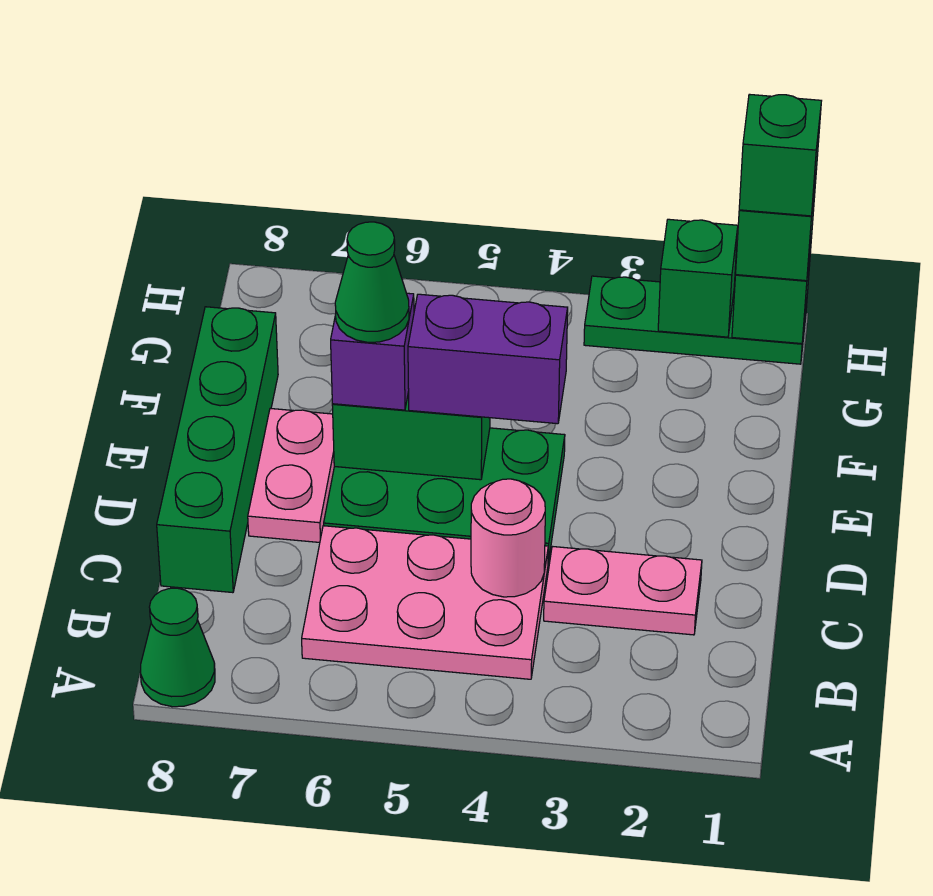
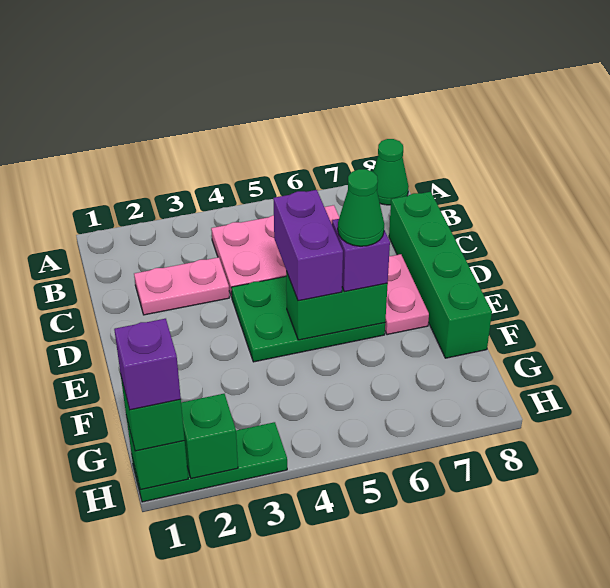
pink 1x1 round brick [471,479,545,597] -> none
purple 1x2 brick [408,294,568,424] -> purple 1x2 brick turned to [273,190,343,301]
green 1x1 brick [739,94,821,216] -> purple 1x1 brick [114,319,181,410]

